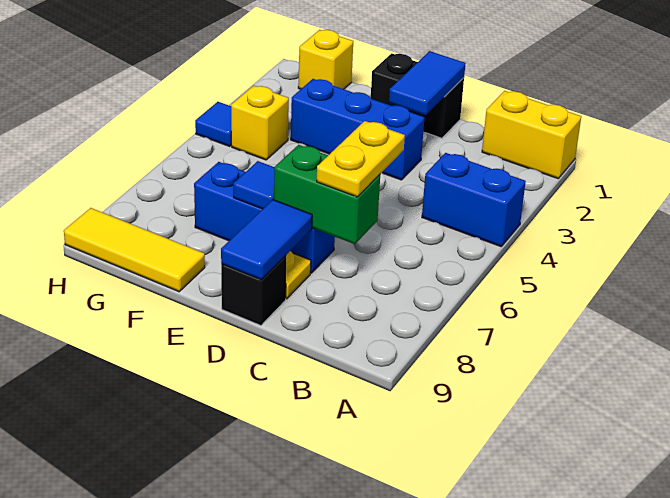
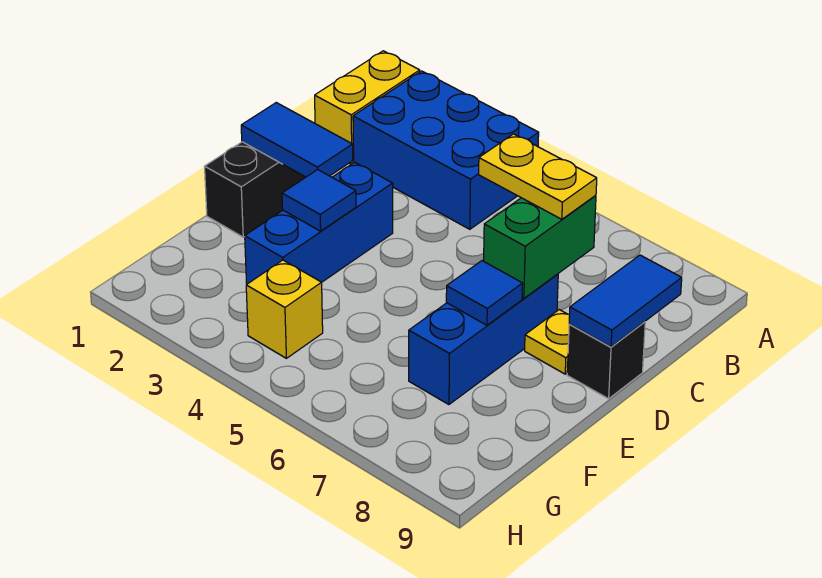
blue 1x2 brick [422,153,526,247] -> blue 2x3 brick [353,71,539,229]
blue 1x2 tile [221,200,312,279] -> blue 1x2 tile turned to [569,255,682,347]
yellow 1x3 tile [64,208,205,292] -> none
yellow 1x1 brick [298,30,353,89] -> none
blue 1x1 tile [195,102,231,146] -> blue 1x1 tile moved to [282,170,356,231]

